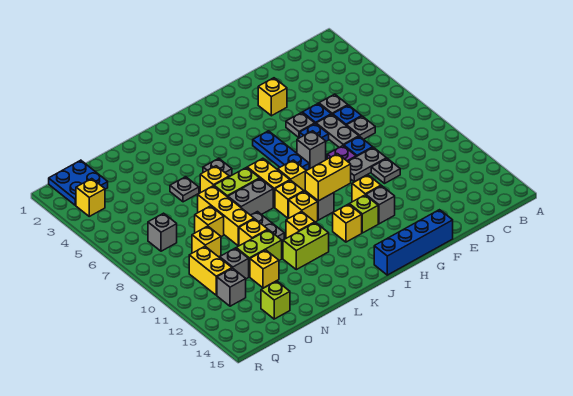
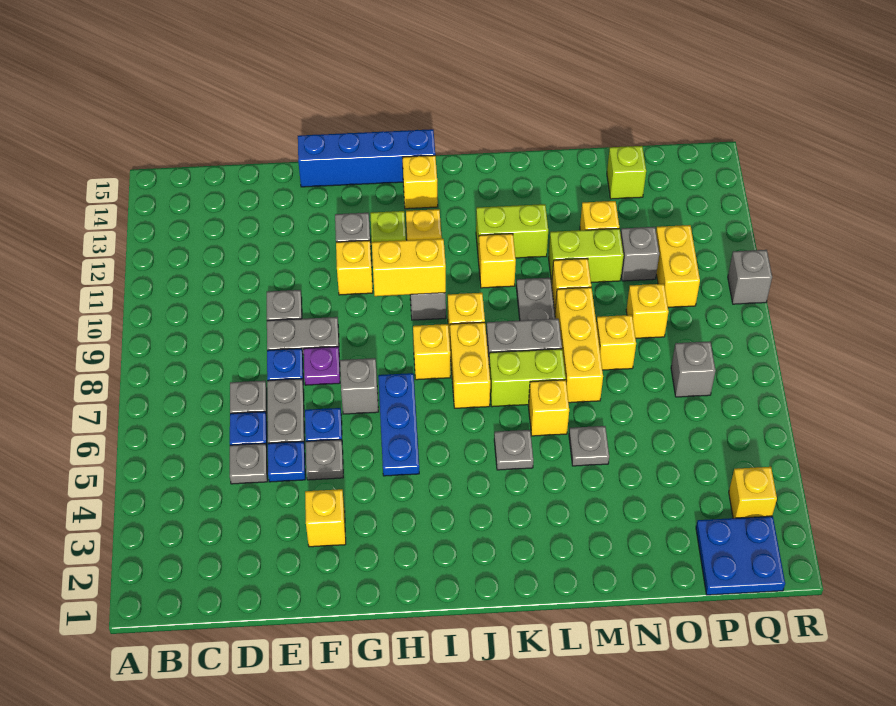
yellow 1x1 brick [289,191,318,222] -> yellow 1x1 brick moved to [402,155,438,209]
grey 1x1 brick [217,268,246,306] -> grey 1x1 brick moved to [728,250,772,304]

